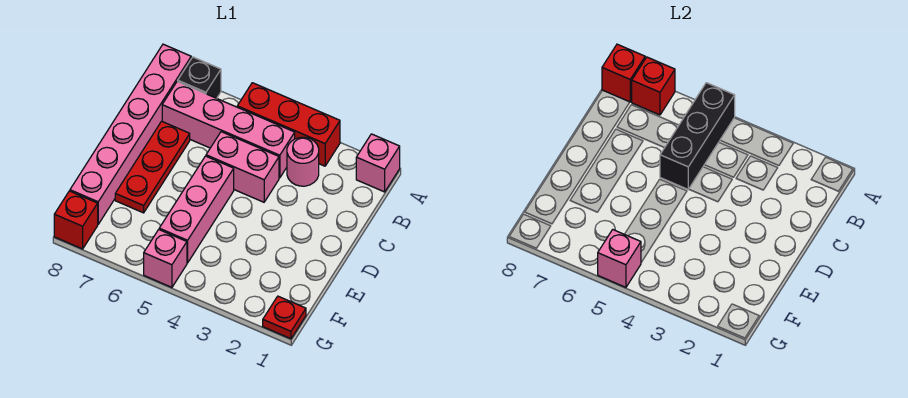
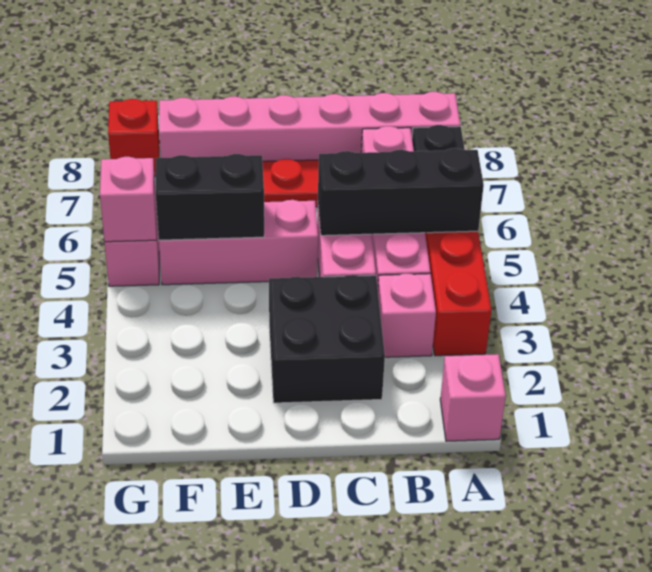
red 1x1 brick [632,57,675,115] -> none
red 1x1 brick [602,44,645,102] -> none
pink 1x1 round brick [287,137,319,186] -> pink 1x1 brick [378,274,436,357]
none -> black 2x2 brick [269,275,385,403]
none -> black 1x2 brick [156,154,264,240]
red 1x1 plate [263,296,306,339] -> none

